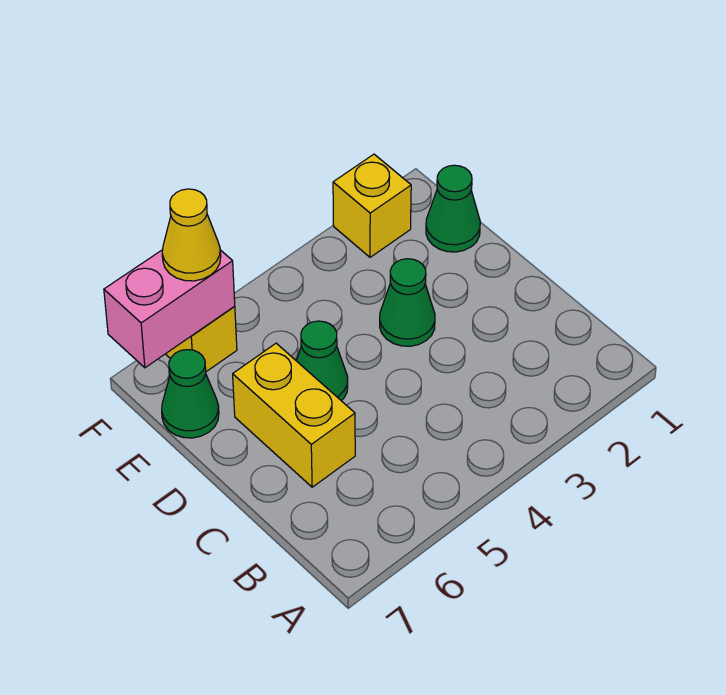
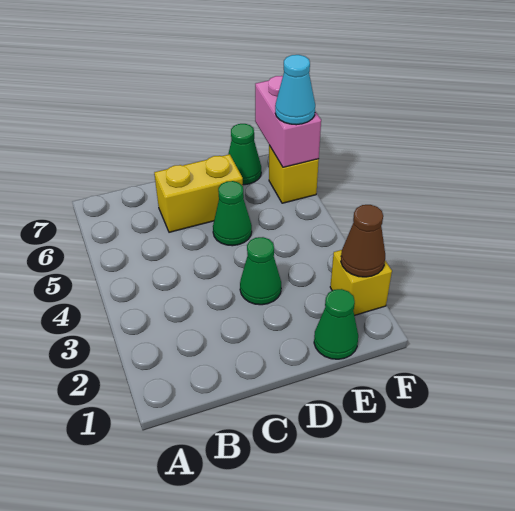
none -> brown 1x1 cone [341,205,385,277]
yellow 1x1 cone [162,189,221,281] -> cyan 1x1 cone [275,55,315,125]

